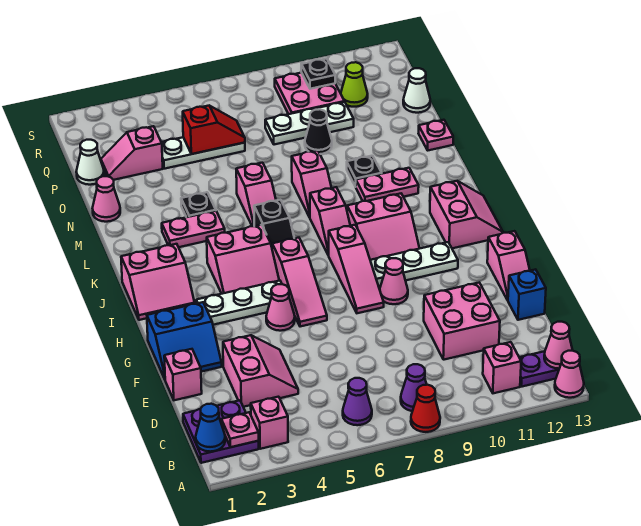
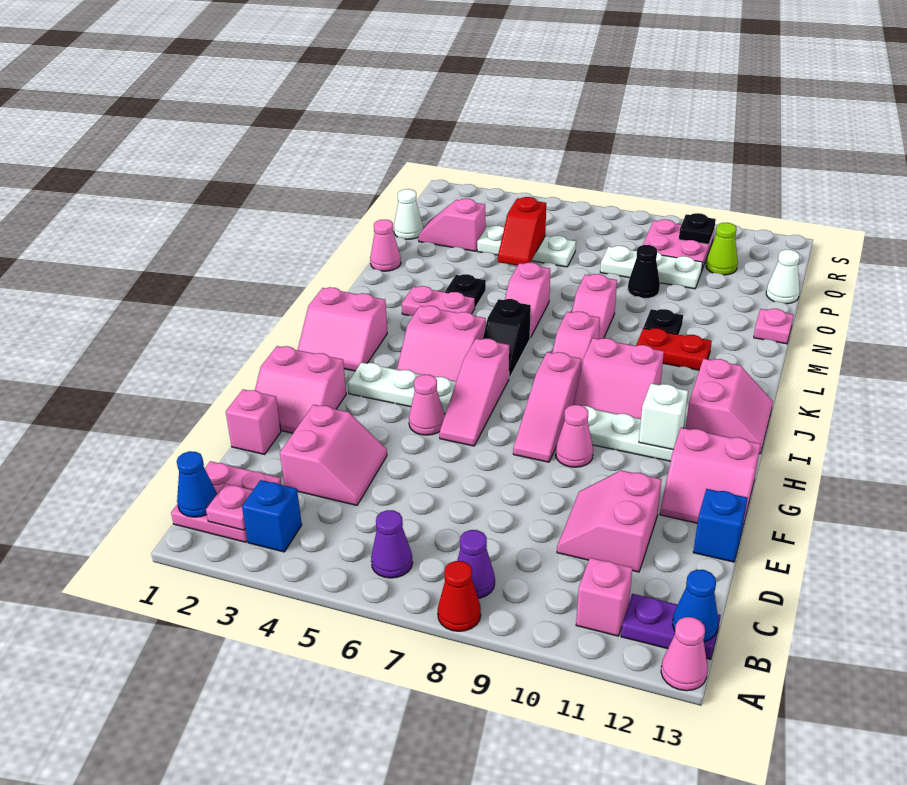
purple 2x2 plate [183,400,259,463] -> pink 2x2 plate [171,461,282,542]
pink 1x1 brick [251,397,288,449] -> blue 1x1 brick [242,480,302,552]
pink 1x1 cone [544,322,573,369] -> blue 1x1 cone [672,570,718,642]
pink 2x2 brick [424,283,500,360] -> pink 2x2 slope [557,470,662,572]
blue 2x2 slope [147,302,222,379] -> pink 2x2 slope [255,346,346,433]
pink 1x2 slope [487,231,530,300] -> pink 2x2 slope [660,428,761,529]
none -> white 1x1 brick [639,384,688,450]
pink 1x2 plate [356,168,419,201] -> red 1x2 plate [636,328,712,370]
red 1x2 slope [183,106,245,154] -> red 1x2 slope turned to [498,197,546,266]

